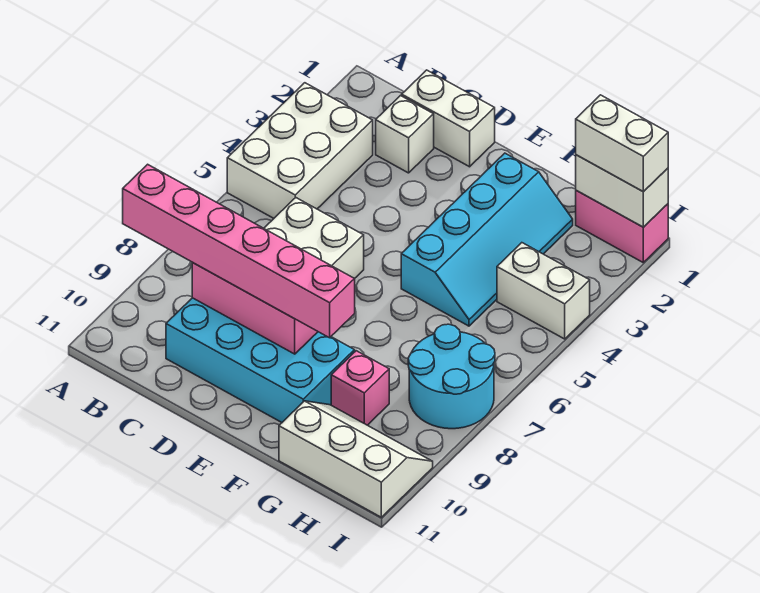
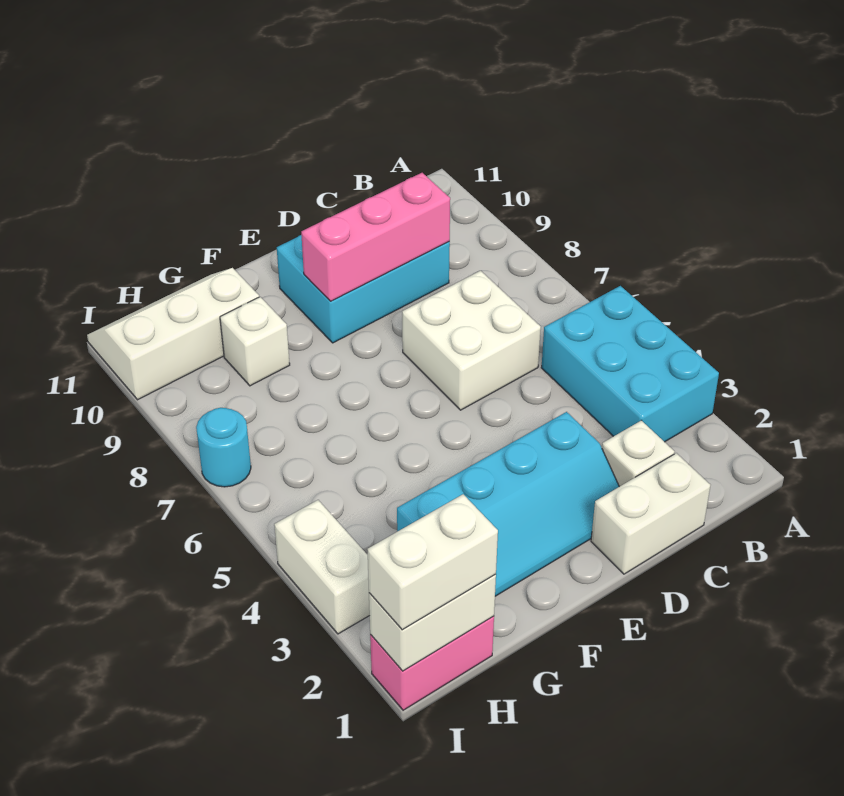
white 2x3 brick [227,83,373,218] -> cyan 2x3 brick [541,286,719,442]
pink 1x6 brick [123,164,355,338] -> none
cyan 2x4 brick [166,298,355,422] -> cyan 2x3 brick [277,235,450,343]
cyan 2x4 slope [401,153,573,326] -> cyan 2x4 slope turned to [397,412,619,596]
pink 1x1 brick [331,351,389,425] -> white 1x1 brick [220,297,290,386]
white 2x3 slope [279,401,433,517] -> white 2x3 slope turned to [87,268,259,400]
white 1x2 brick [497,243,590,339] -> white 1x2 brick turned to [274,500,370,634]
cyan 2x2 round brick [408,324,495,429] -> cyan 1x1 round brick [196,408,251,487]

